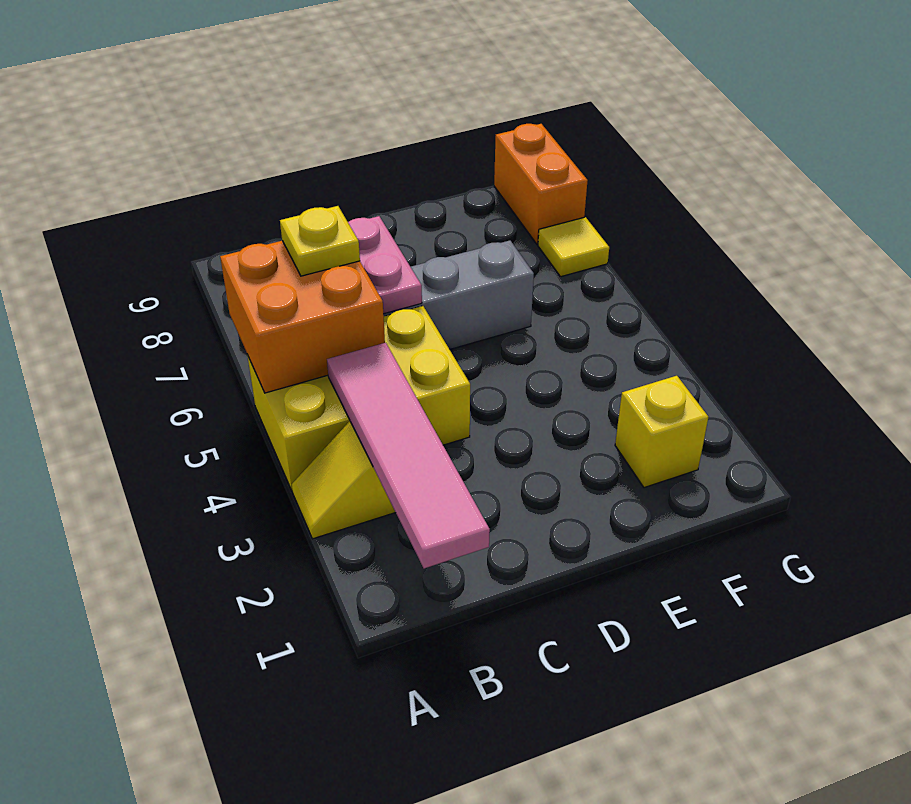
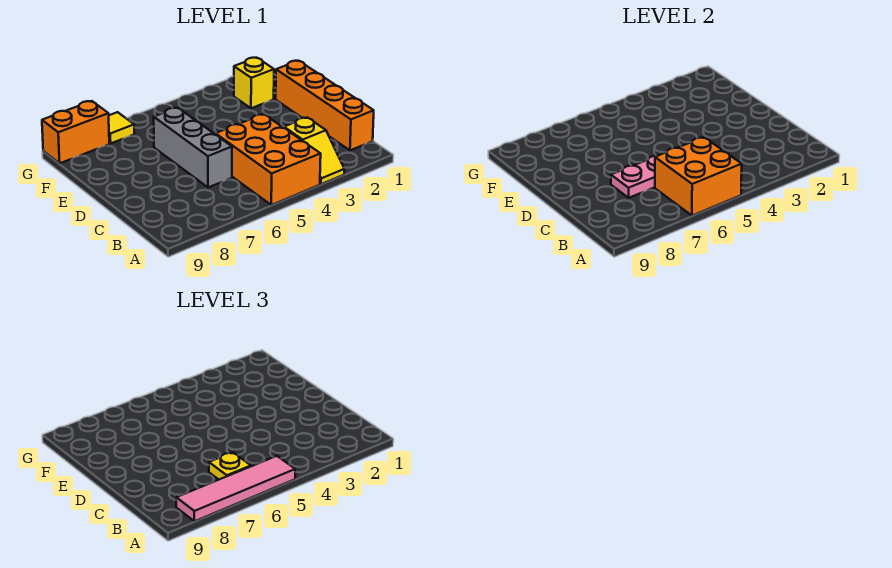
yellow 2x3 brick [247,306,470,490] -> orange 2x3 brick [215,114,321,205]
none -> orange 1x4 brick [276,61,374,150]
pink 1x4 tile [327,343,490,568] -> pink 1x4 tile moved to [176,456,295,521]

